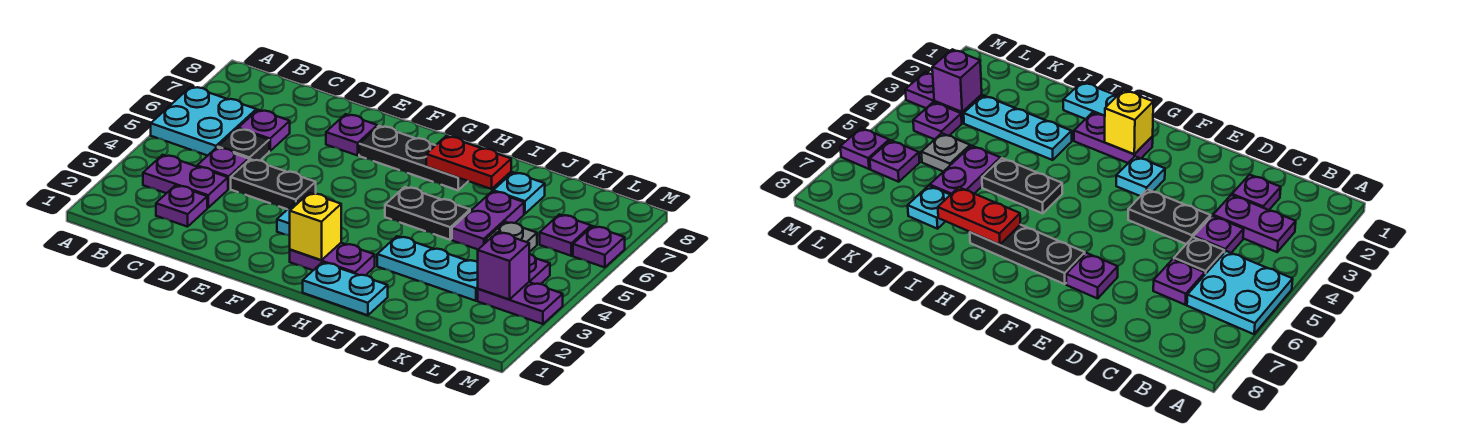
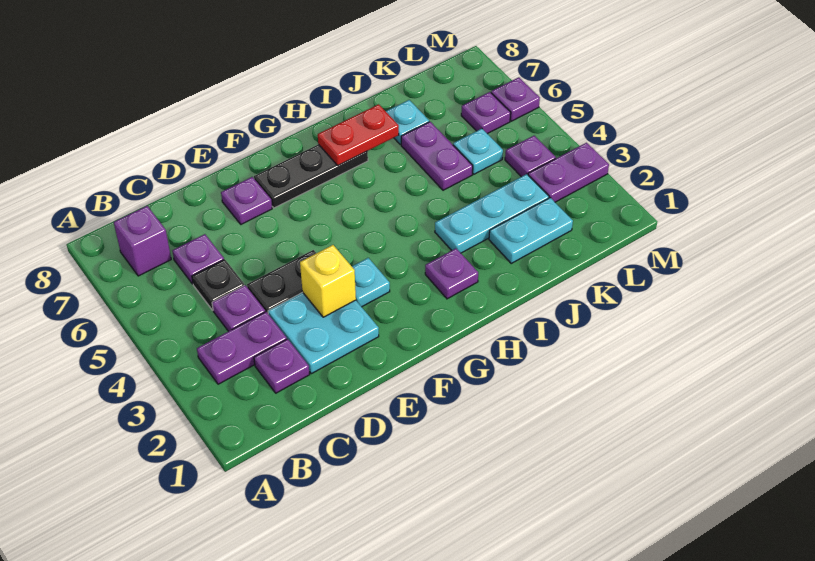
cyan 2x2 plate [151,87,256,156] -> cyan 2x2 plate moved to [268,292,379,374]
purple 1x2 plate [290,243,375,275] -> purple 1x1 plate [425,248,478,299]
yellow 1x1 brick [290,193,341,260] -> yellow 1x1 brick moved to [300,245,356,317]
cyan 1x2 plate [303,262,388,315] -> cyan 1x2 plate moved to [489,198,573,263]
black 1x2 plate [385,187,470,240] -> none
grey 1x1 plate [485,222,537,252] -> cyan 1x1 plate [453,129,503,174]
purple 1x1 brick [478,232,529,299] -> purple 1x1 brick moved to [114,206,171,276]

